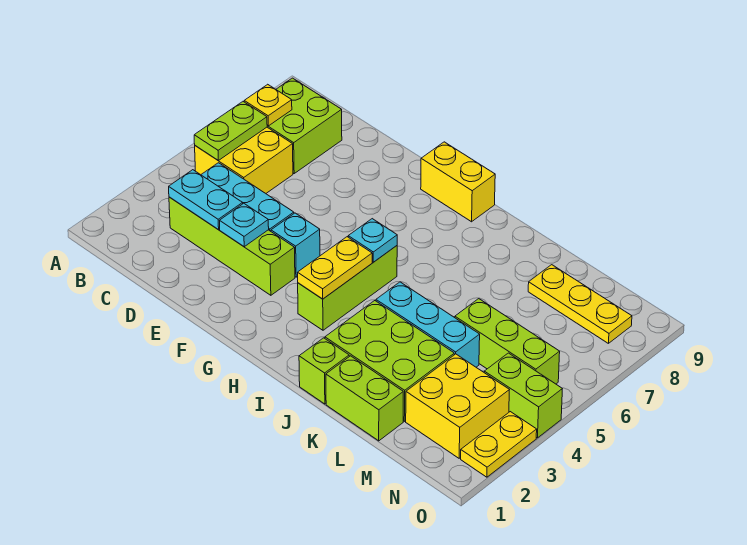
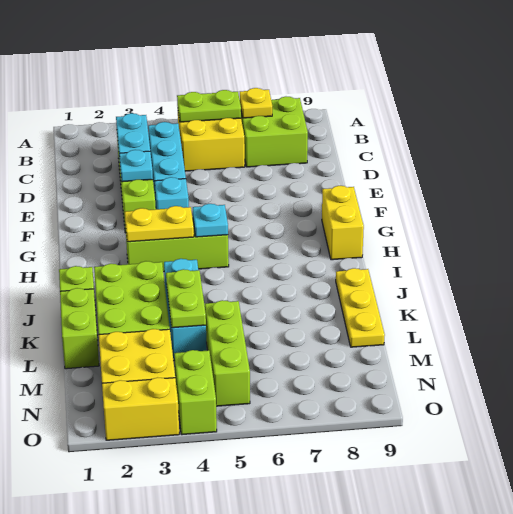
none -> lime 1x2 plate [166,269,206,328]
yellow 1x3 plate [528,265,632,343] -> yellow 1x3 plate moved to [336,268,385,347]
yellow 1x2 plate [461,412,537,477] -> yellow 1x2 brick [102,377,179,440]

